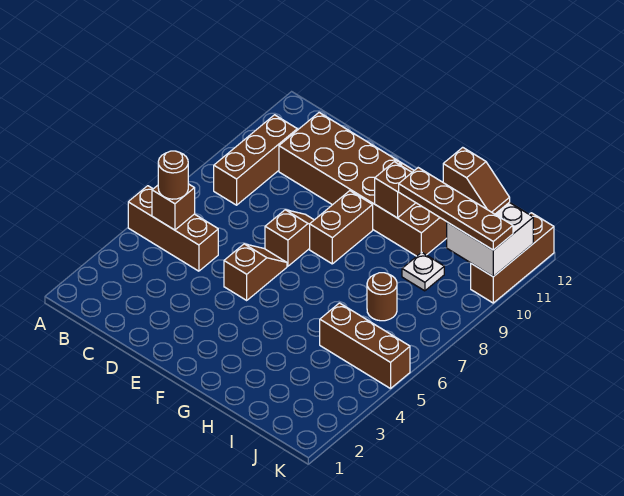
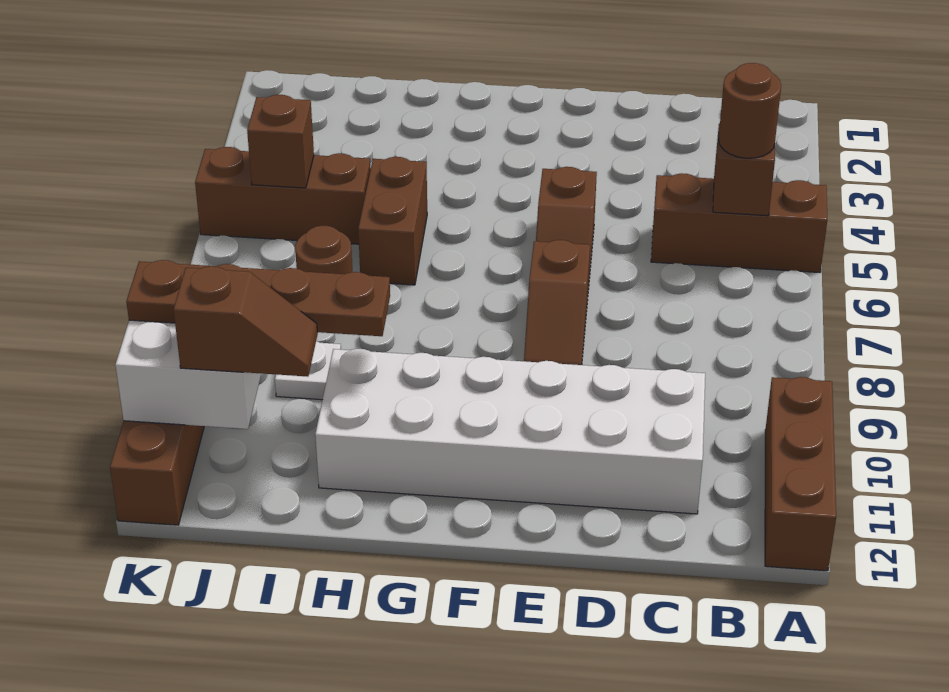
brown 1x3 brick [214,115,297,205] -> brown 1x3 brick moved to [765,377,836,571]
brown 2x6 brick [279,113,447,256] -> white 2x6 brick [315,349,705,514]
brown 1x2 brick [310,191,373,264] -> brown 1x2 brick moved to [358,157,427,285]
brown 1x1 brick [375,162,415,218] -> brown 1x1 brick moved to [247,95,314,188]
brown 1x2 slope [443,147,510,214] -> brown 1x2 slope turned to [174,266,318,377]

